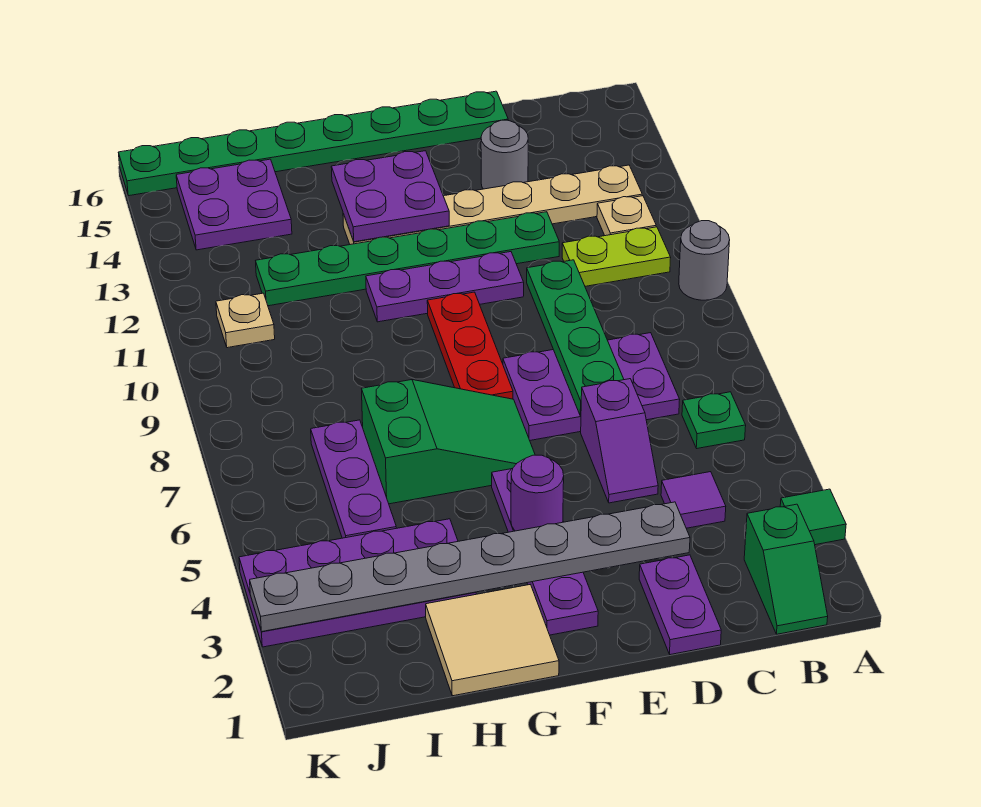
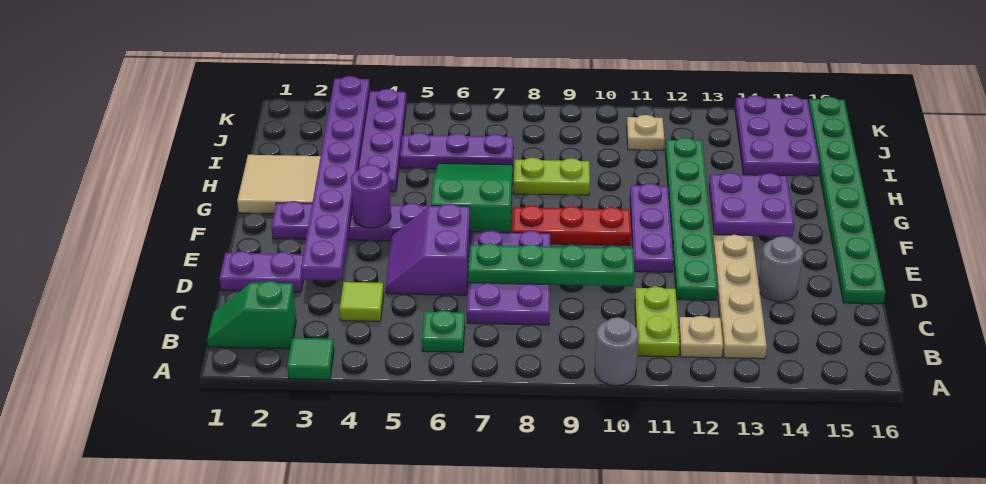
purple 1x1 tile [661,472,726,528] -> lime 1x1 tile [340,282,384,322]
grey 1x8 plate [250,502,690,632] -> purple 1x8 plate [301,76,370,280]
purple 1x2 slope [581,379,658,503] -> purple 2x2 slope [386,204,470,295]
green 2x3 slope [362,380,535,504] -> green 2x3 slope turned to [431,163,513,242]
none -> lime 1x2 plate [514,158,590,195]
purple 2x2 plate [176,159,292,250] -> purple 2x3 plate [735,95,820,176]

